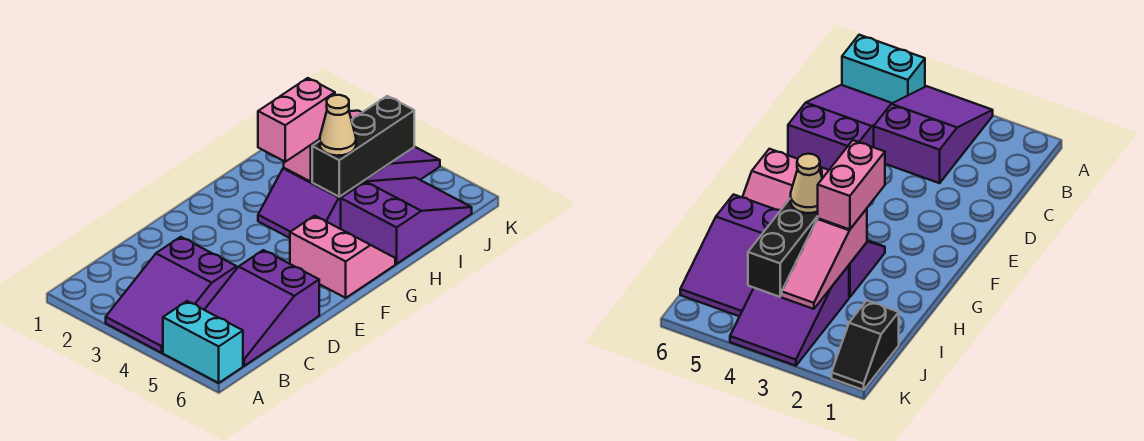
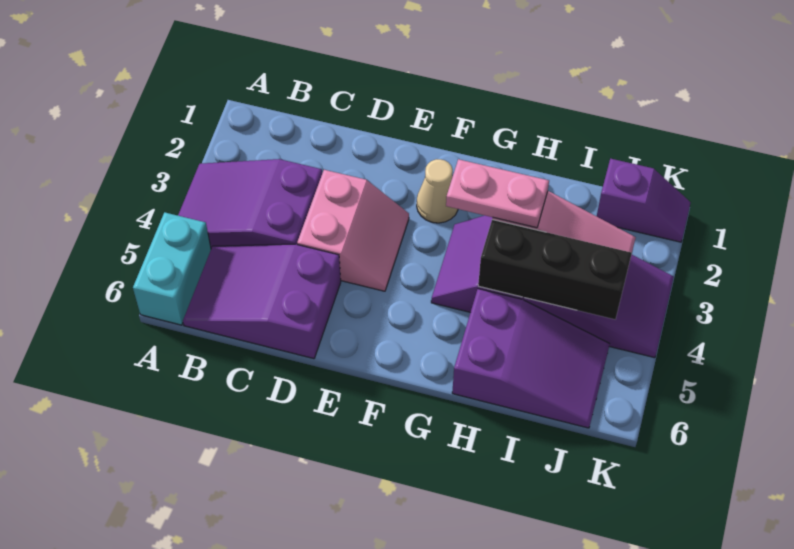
pink 2x2 slope [290,216,395,298] -> pink 2x2 slope moved to [297,170,409,291]
pink 1x2 brick [258,78,335,162] -> pink 1x2 plate [446,159,549,228]
tan 1x1 cone [320,95,356,156] -> tan 1x1 cone moved to [417,159,458,223]
black 1x2 slope [832,301,899,390] -> purple 1x2 slope [597,159,691,242]

